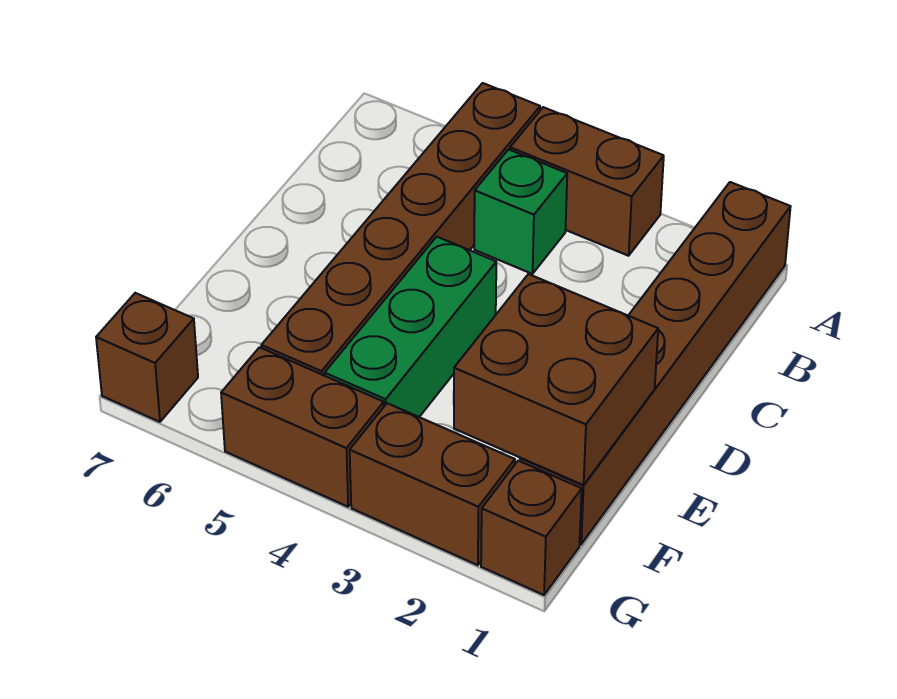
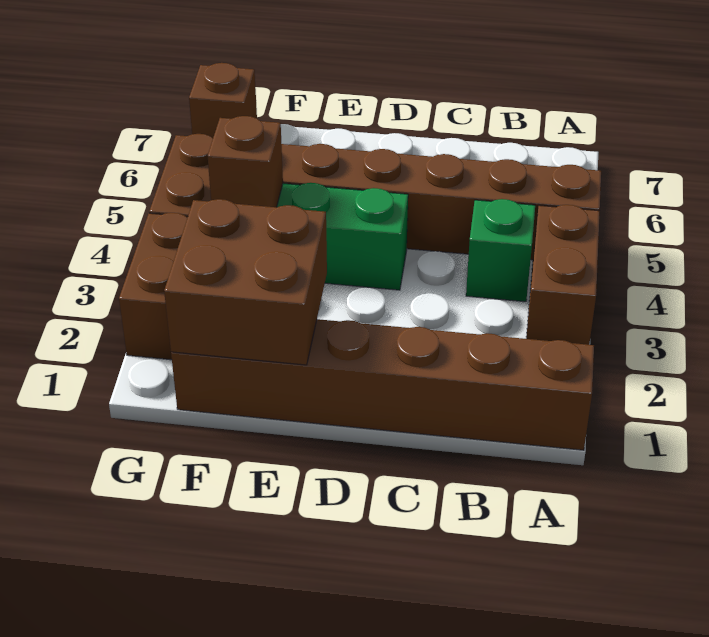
brown 1x1 brick [481,461,582,595] -> brown 1x1 brick moved to [208,116,283,207]

